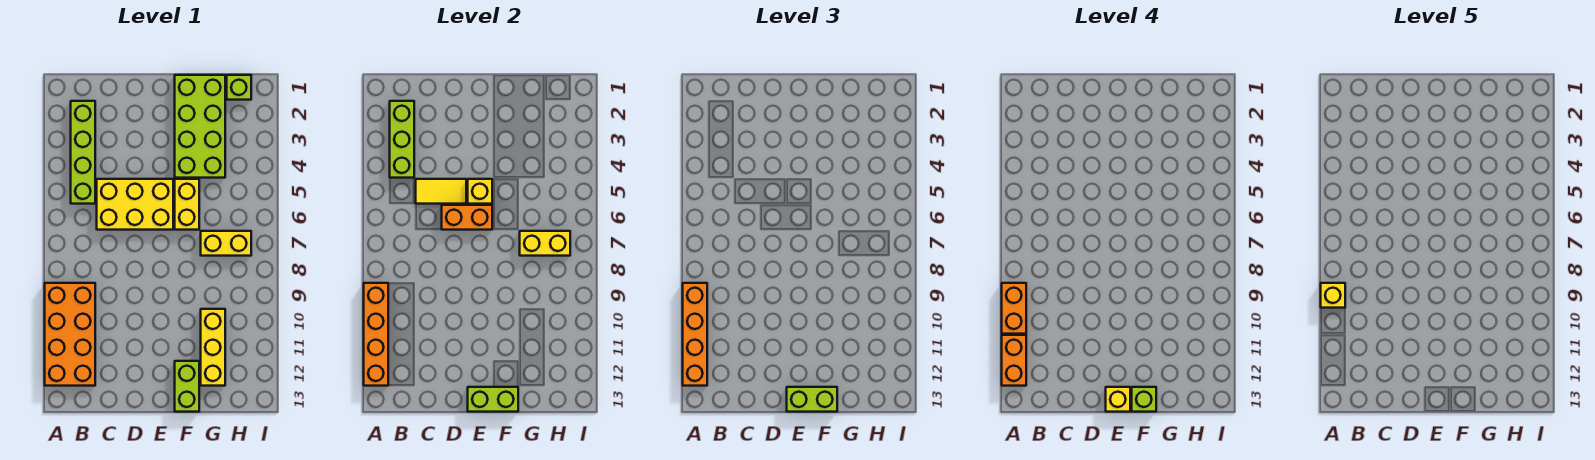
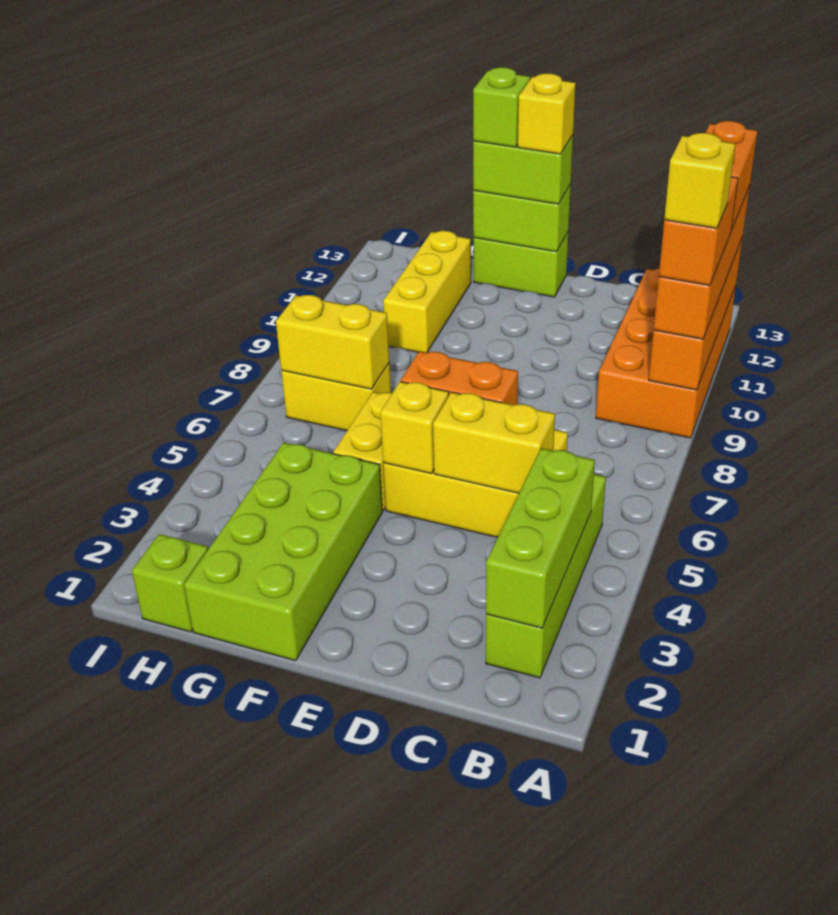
yellow 1x2 tile [416,179,466,204] -> yellow 1x2 brick [433,392,555,493]
lime 1x2 brick [175,361,199,412] -> lime 1x2 brick turned to [474,233,568,297]

